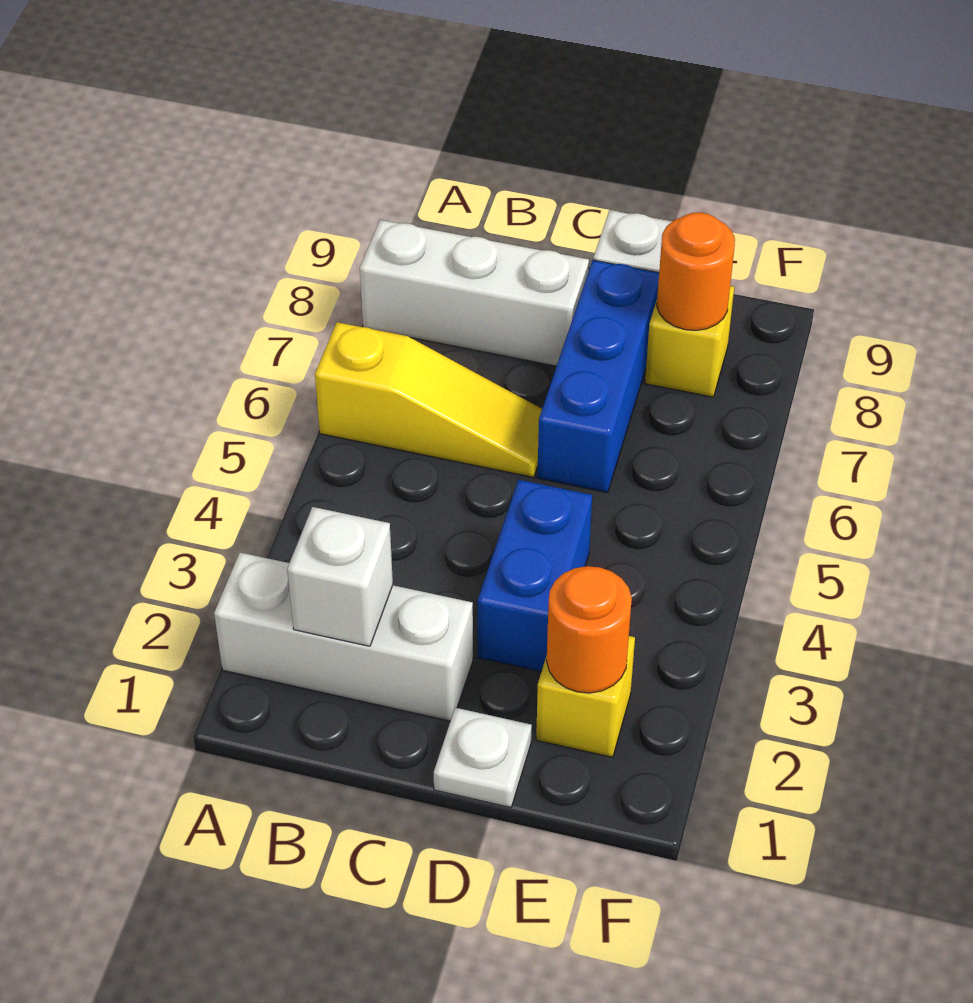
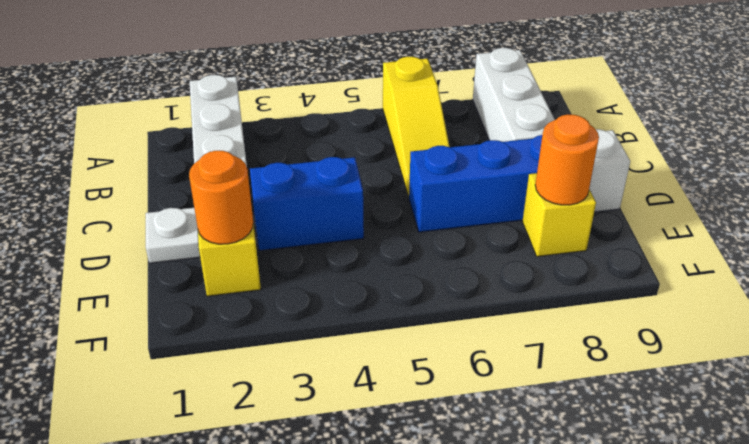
white 1x1 brick [287,507,393,646] -> none

